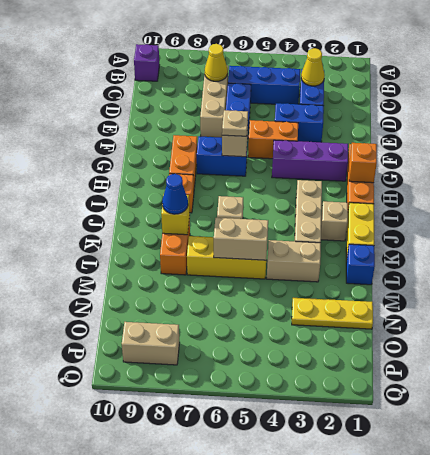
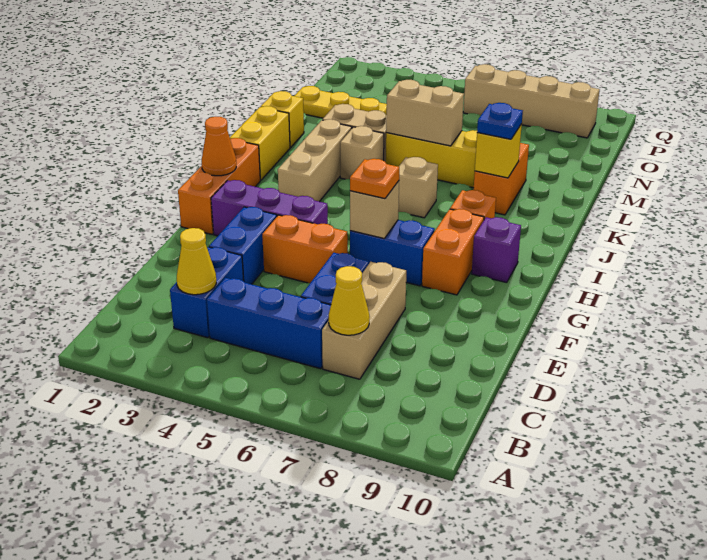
purple 1x1 brick [134,44,160,81] -> purple 1x1 brick moved to [472,217,521,283]
blue 1x2 brick [275,103,324,142] -> blue 1x2 brick turned to [209,207,277,284]
tan 1x1 plate [222,110,248,136] -> orange 1x1 plate [350,159,399,199]
orange 1x1 brick [349,143,377,183] -> orange 1x1 cone [202,117,236,176]
tan 1x1 brick [321,201,348,241] -> tan 1x1 brick moved to [340,126,384,179]
blue 1x1 cone [162,174,188,214] -> blue 1x1 plate [477,103,523,139]
blue 1x1 brick [346,244,375,285] -> yellow 1x1 brick [260,91,304,148]
tan 1x2 brick [122,322,180,365] -> tan 1x4 brick [463,64,600,138]

